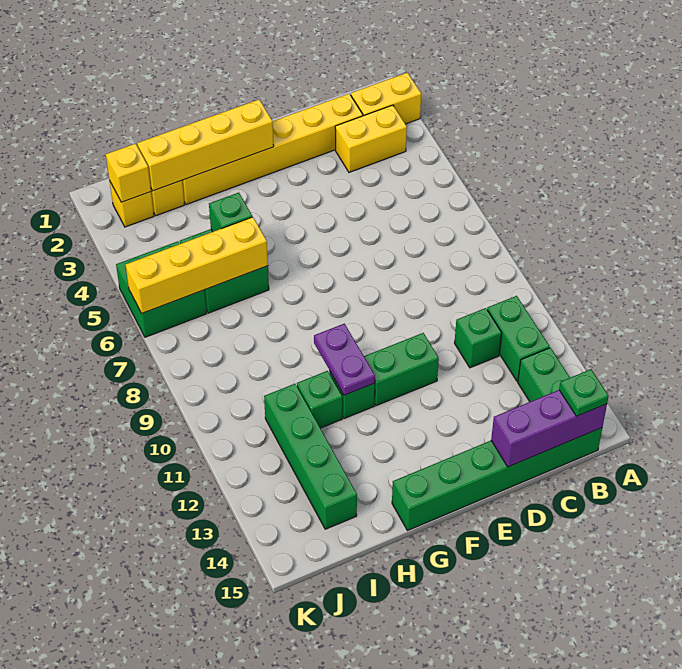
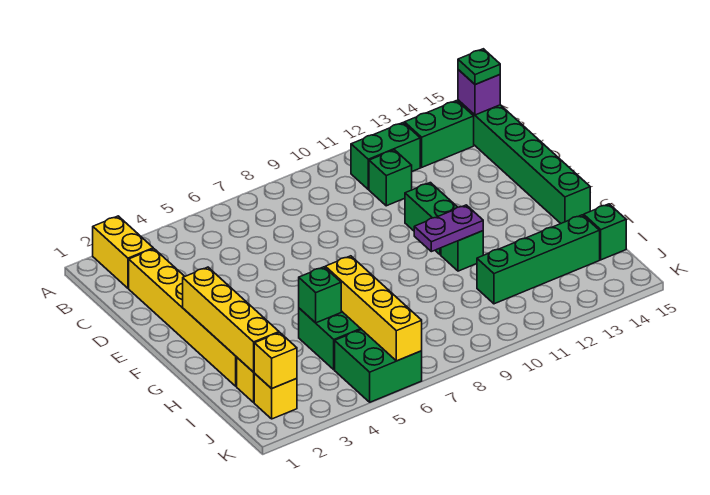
yellow 1x2 brick [335,105,407,172] -> none
purple 1x3 brick [491,390,607,467] -> purple 1x1 brick [458,70,500,115]
green 1x1 brick [297,371,342,428] -> green 1x1 brick moved to [584,204,626,260]

